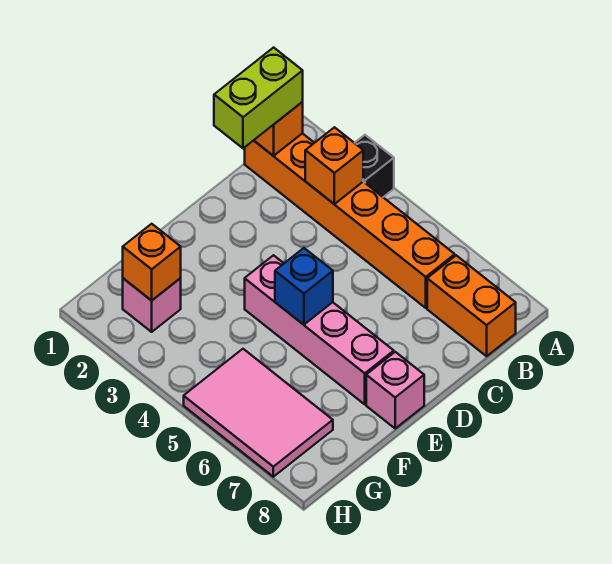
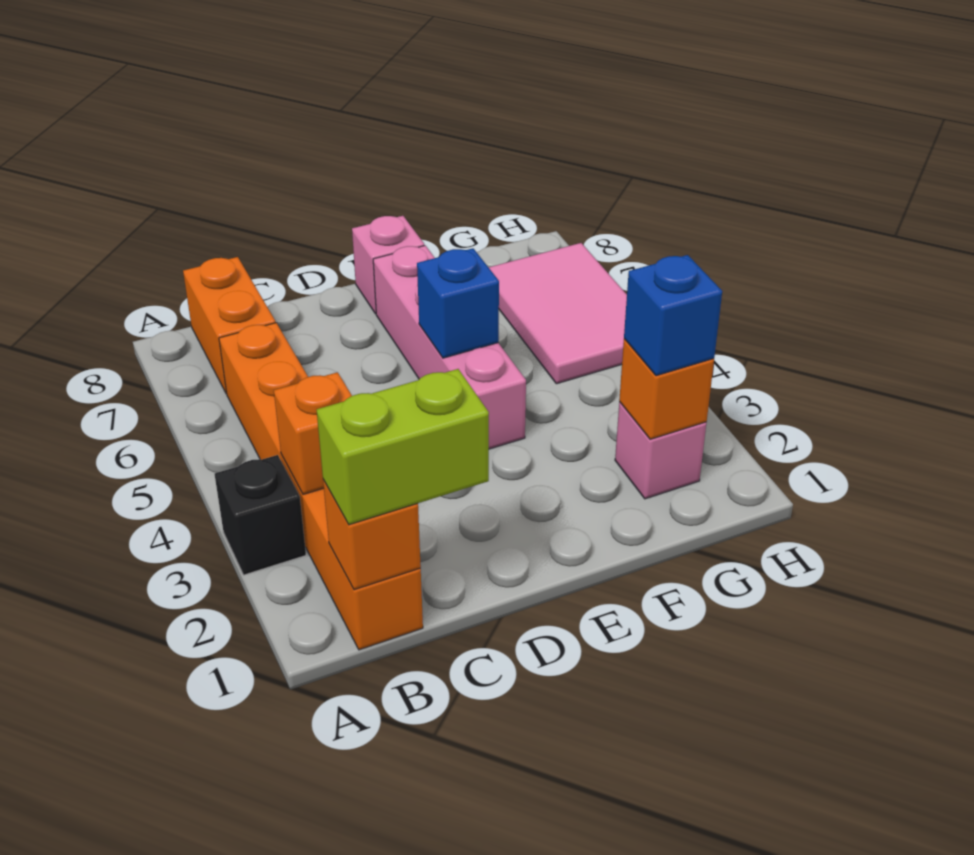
none -> blue 1x1 brick [624,255,722,376]

